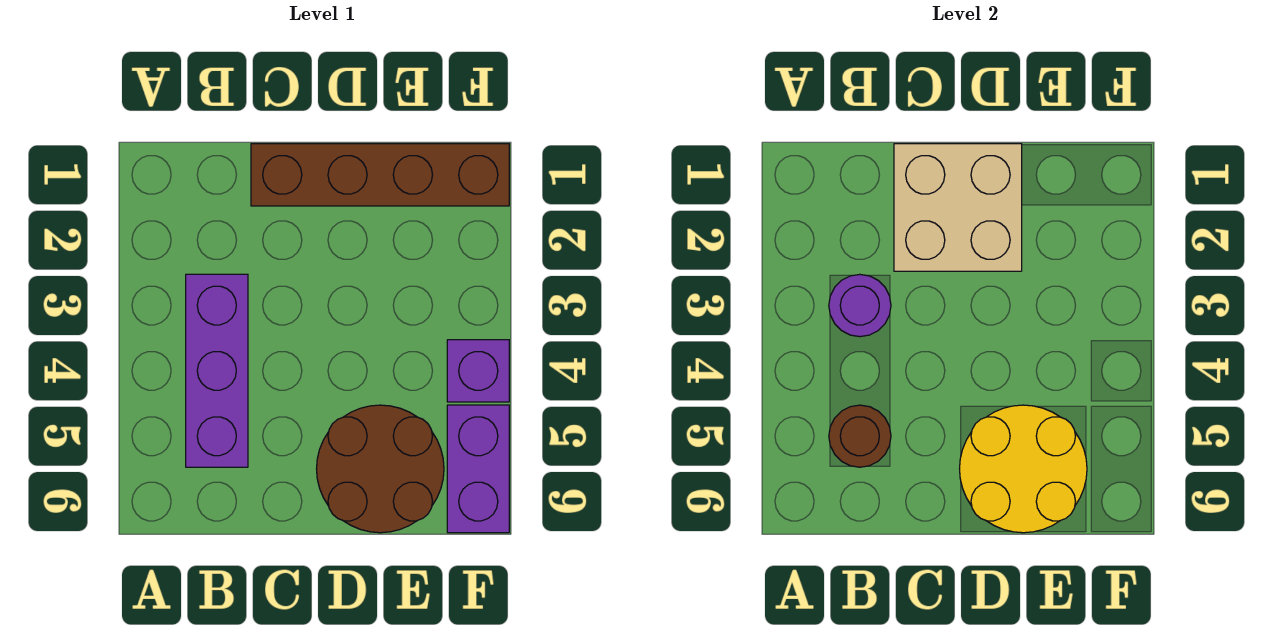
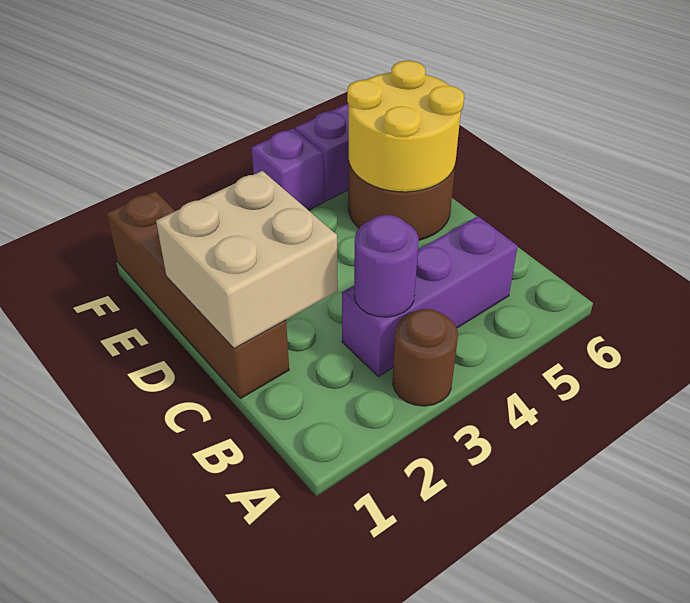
brown 1x1 round brick [829,405,891,467] -> brown 1x1 round brick moved to [393,309,458,406]

